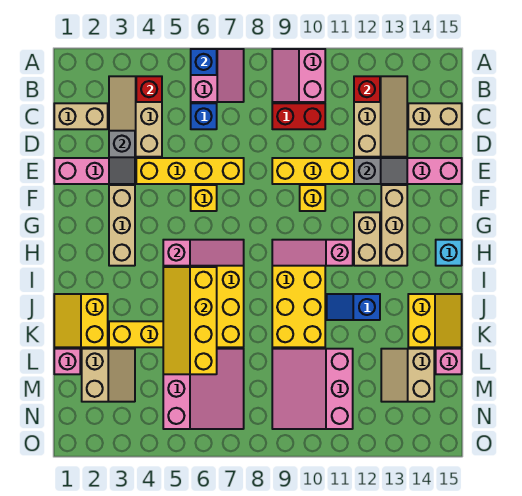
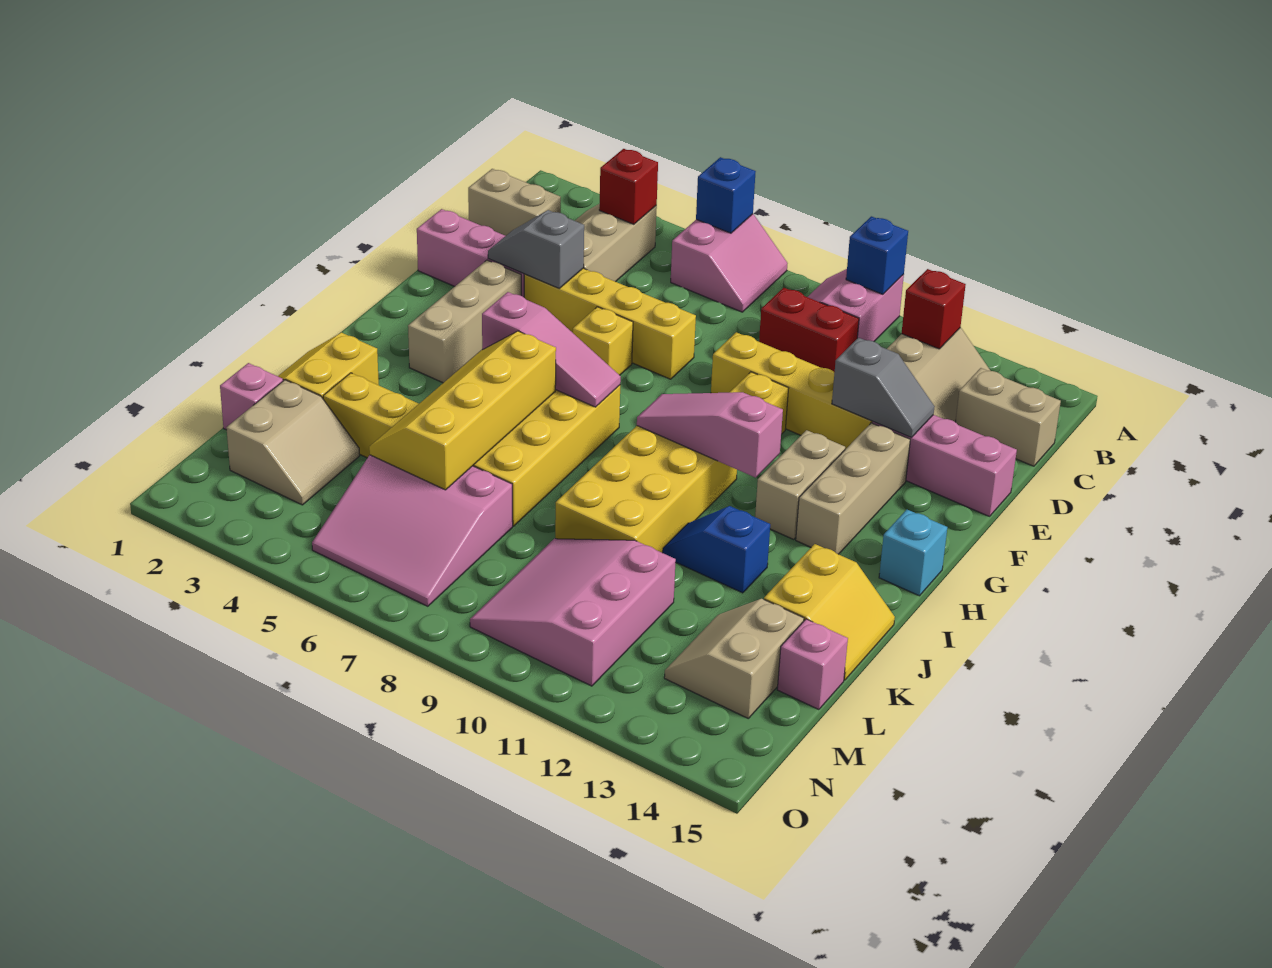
blue 1x1 brick [191,103,217,129] -> blue 1x1 brick moved to [846,216,908,294]
grey 1x2 slope [109,131,135,184] -> grey 1x2 slope turned to [488,210,584,288]
pink 3x3 slope [163,349,244,429] -> pink 3x3 slope turned to [312,455,513,606]

